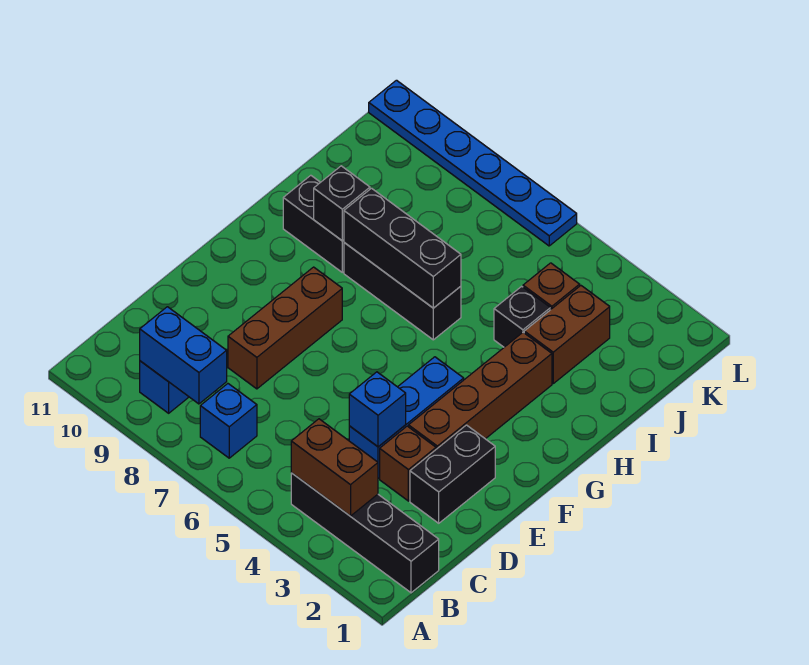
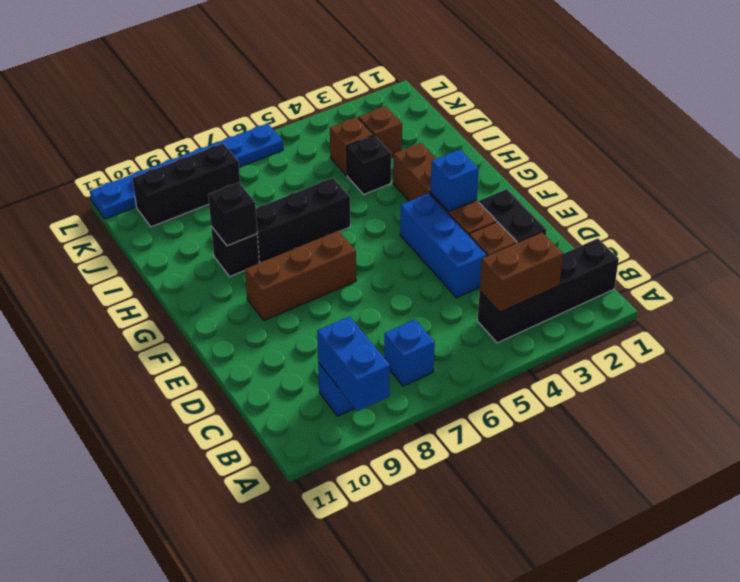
blue 1x2 brick [140,307,227,404] -> blue 1x2 brick turned to [317,316,390,411]
blue 1x1 brick [349,372,406,447] -> blue 1x1 brick moved to [430,149,479,211]
brown 1x3 brick [228,267,342,389] -> brown 1x3 brick turned to [245,231,356,320]
black 1x3 brick [344,188,461,308] -> black 1x3 brick moved to [133,144,240,227]
black 1x2 brick [283,175,344,272] -> black 1x1 brick [211,227,259,276]
brown 1x2 brick [524,286,610,383] -> brown 1x1 brick [358,106,402,158]

